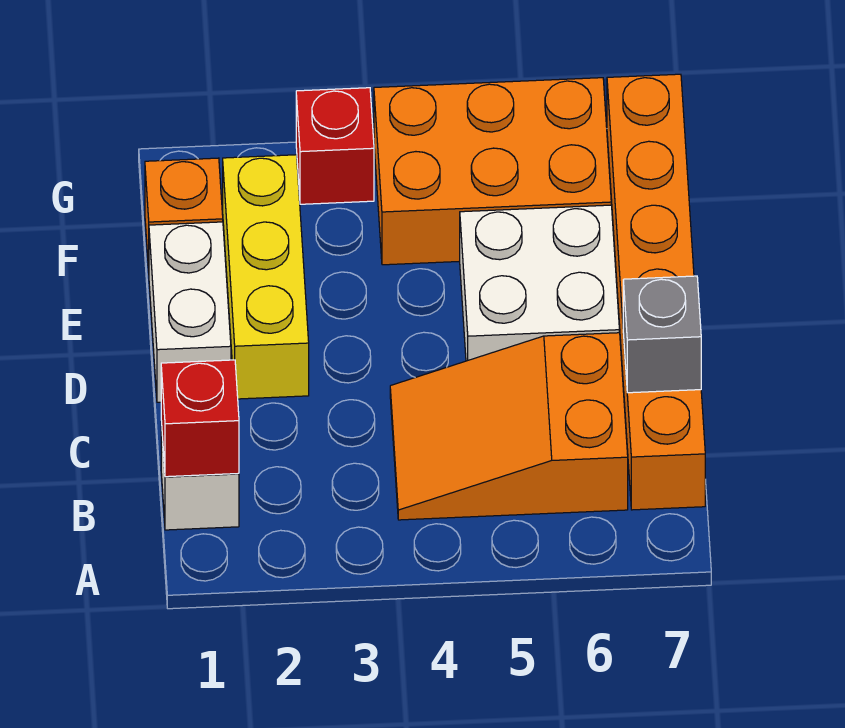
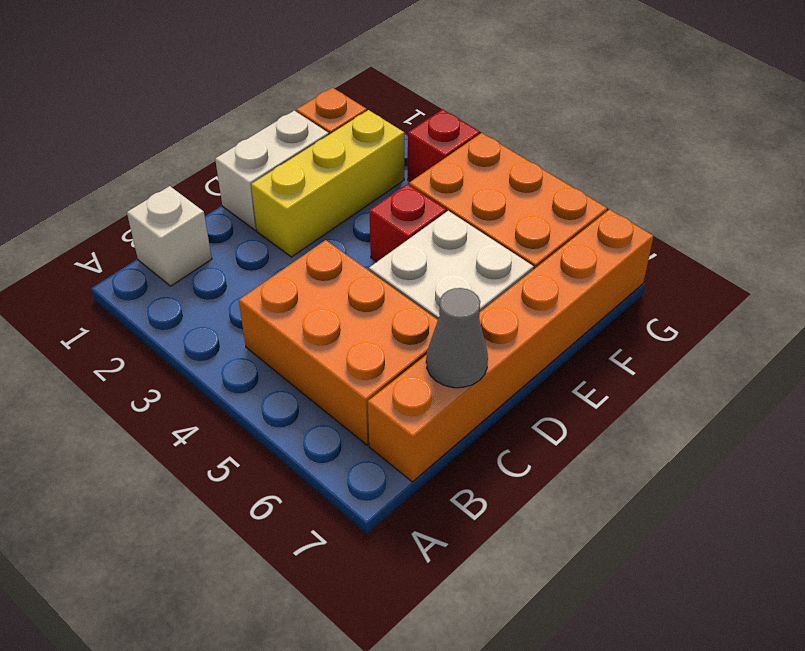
red 1x1 brick [161,360,239,477] -> red 1x1 brick moved to [369,184,446,262]
orange 2x3 slope [390,333,628,520] -> orange 2x3 brick [239,240,438,445]
grey 1x1 brick [623,276,701,393] -> grey 1x1 cone [426,288,488,388]

